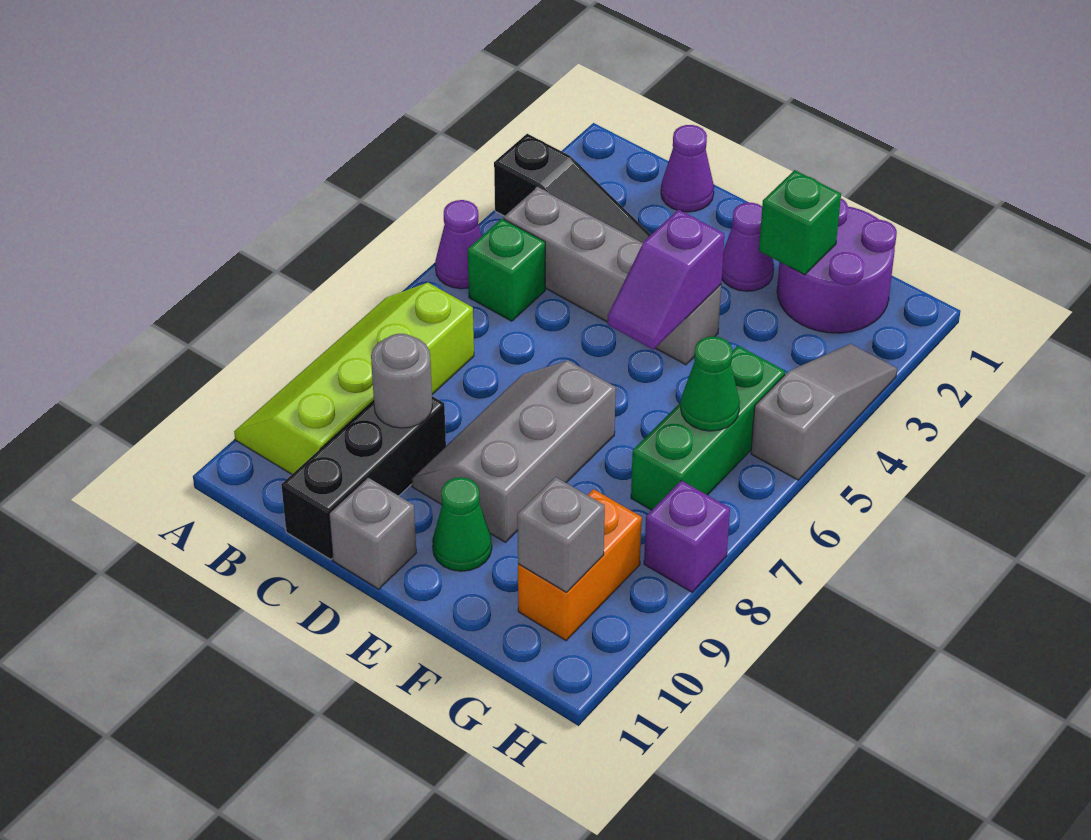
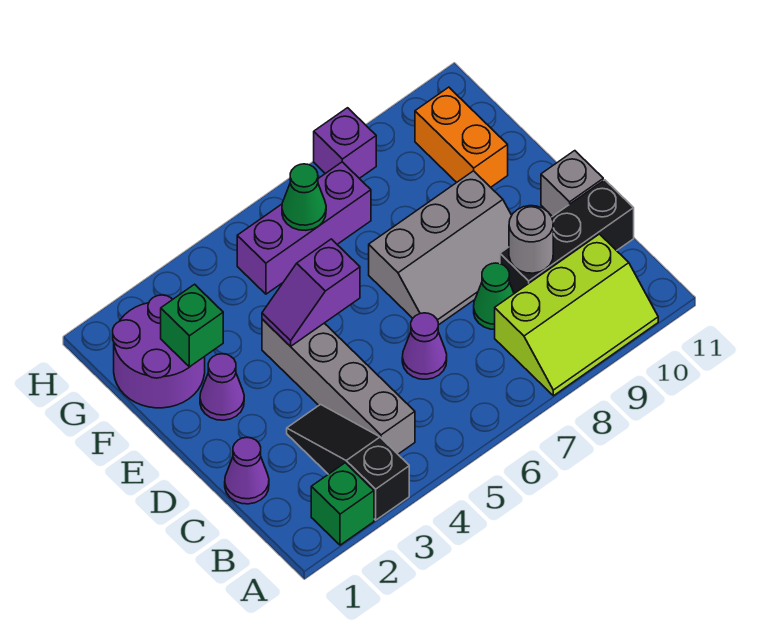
purple 1x1 cone [435,200,482,289] -> purple 1x1 cone moved to [402,313,447,379]
lime 2x4 slope [234,283,474,474] -> lime 2x3 slope [495,234,658,396]
green 1x1 brick [468,219,545,321] -> green 1x1 brick moved to [311,463,374,545]
purple 1x2 slope [608,210,724,349] -> purple 1x2 slope turned to [262,239,360,346]
green 1x1 cone [432,478,492,571] -> green 1x1 cone moved to [474,263,514,329]
green 1x3 brick [631,346,785,510] -> purple 1x3 brick [237,162,371,294]
orange 1x2 brick [518,489,642,640] -> orange 1x2 brick turned to [415,87,508,187]
grey 1x1 brick [517,477,605,592] -> none
grey 1x3 slope [751,344,897,480] -> none

